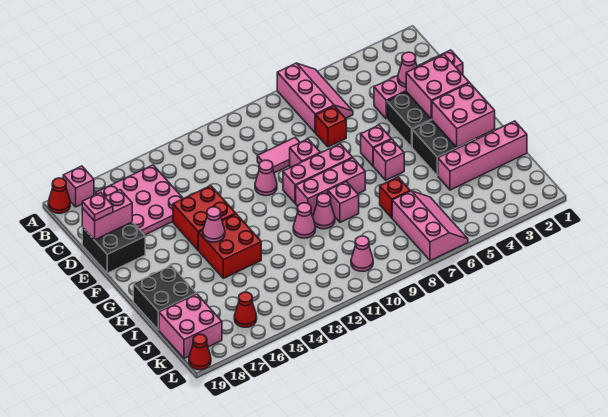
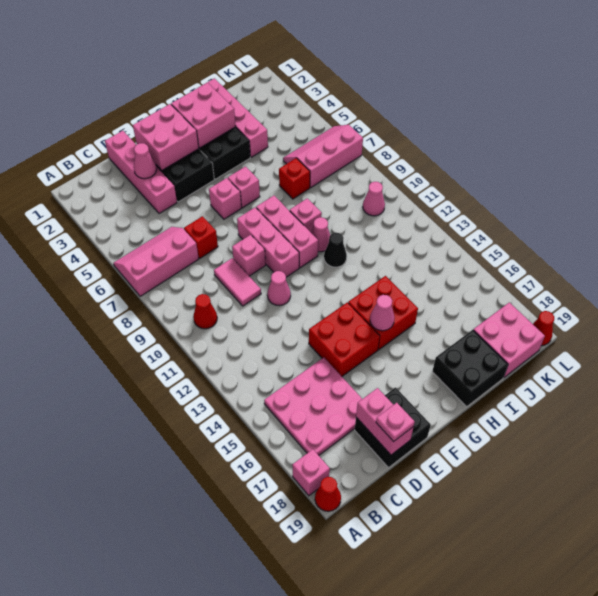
pink 1x1 cone [293,203,315,238] -> black 1x1 cone [324,233,347,267]
red 1x1 cone [234,292,257,327] -> red 1x1 cone moved to [193,294,217,329]

